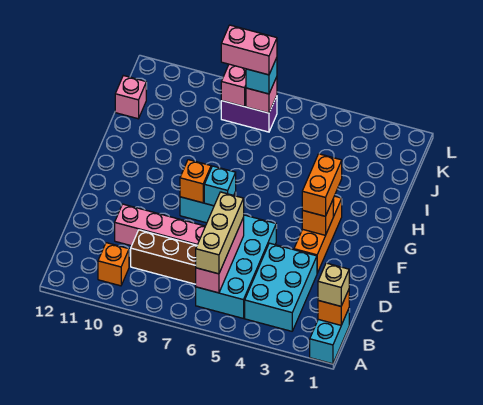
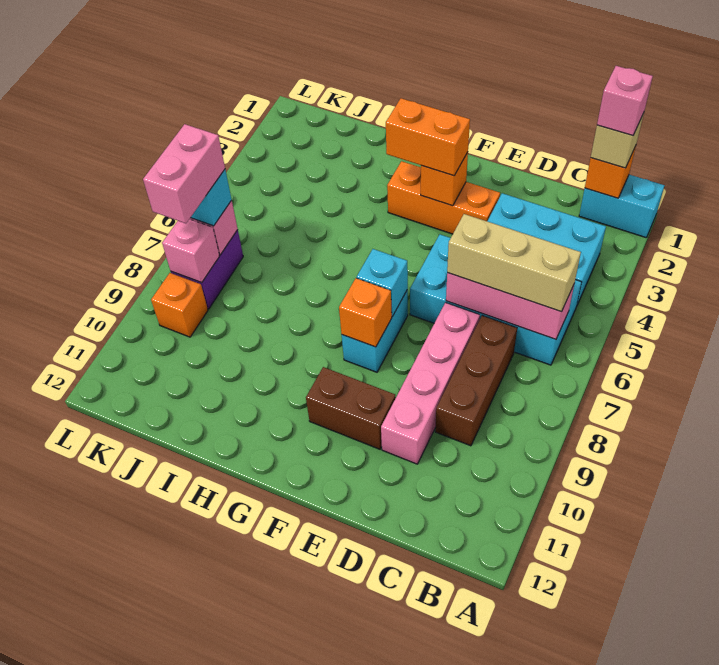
orange 1x1 brick [98,243,129,286] -> orange 1x1 brick moved to [151,273,208,337]
none -> brown 1x2 brick [306,367,396,449]
pink 1x1 brick [115,76,146,119] -> pink 1x1 brick moved to [597,66,653,136]

